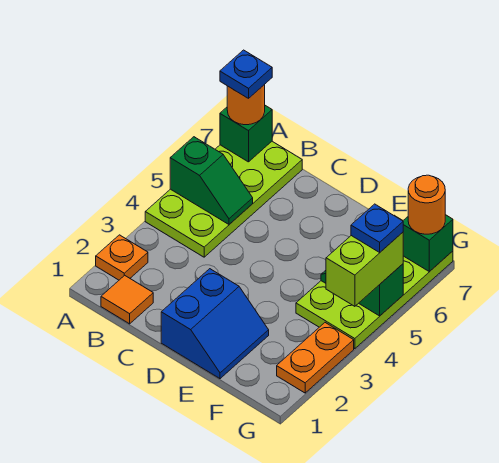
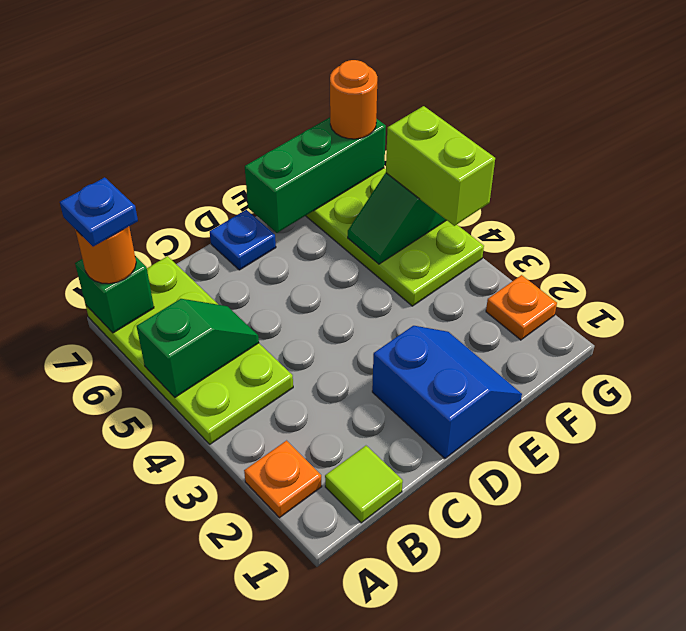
orange 1x1 tile [101,275,153,324] -> lime 1x1 tile [325,446,403,523]
orange 1x2 plate [277,323,354,393] -> orange 1x1 plate [486,275,557,340]
blue 1x1 plate [351,204,403,252] -> blue 1x1 plate moved to [210,210,276,270]
green 1x1 brick [403,215,453,272] -> green 1x3 brick [245,117,386,233]

